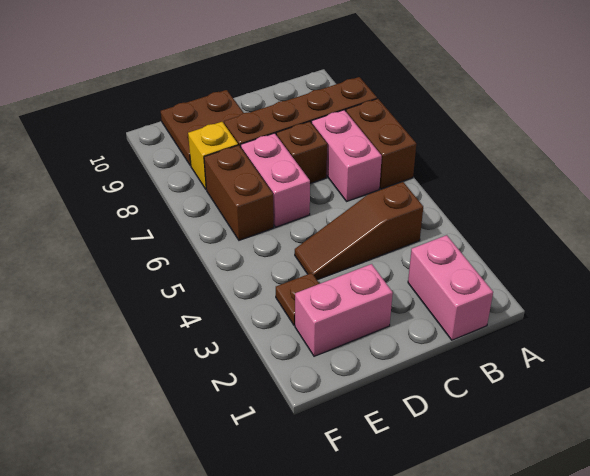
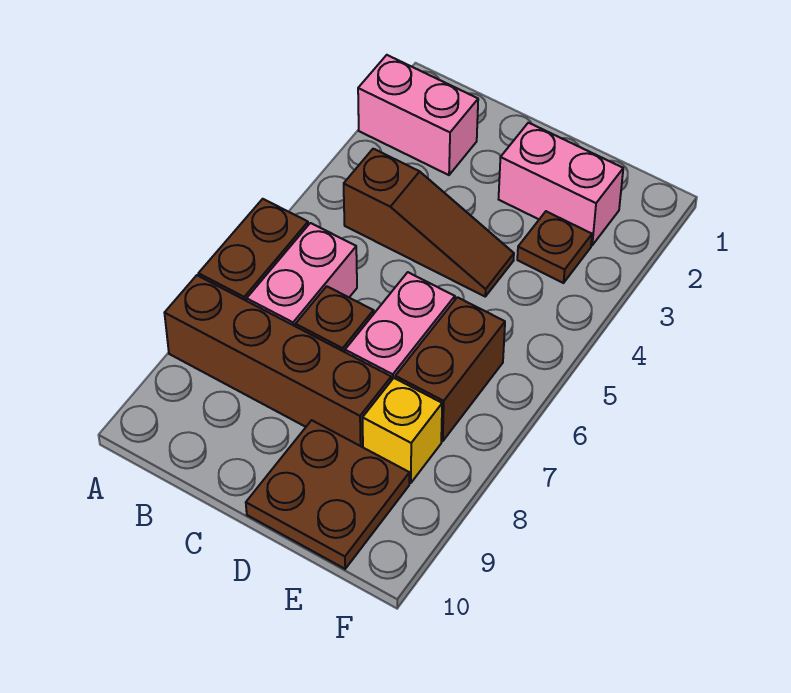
pink 1x2 brick [408,235,493,340] -> pink 1x2 brick turned to [358,55,478,175]

